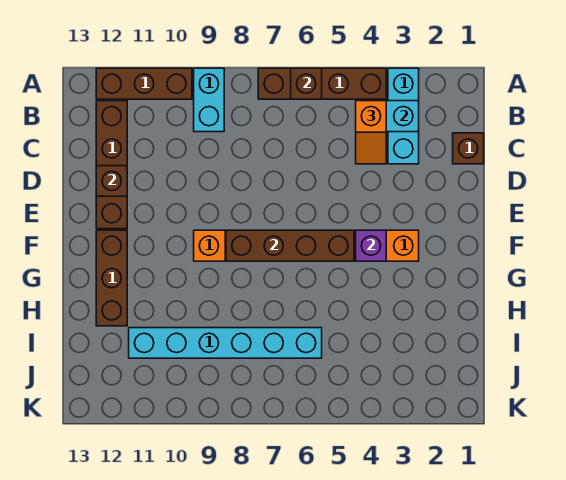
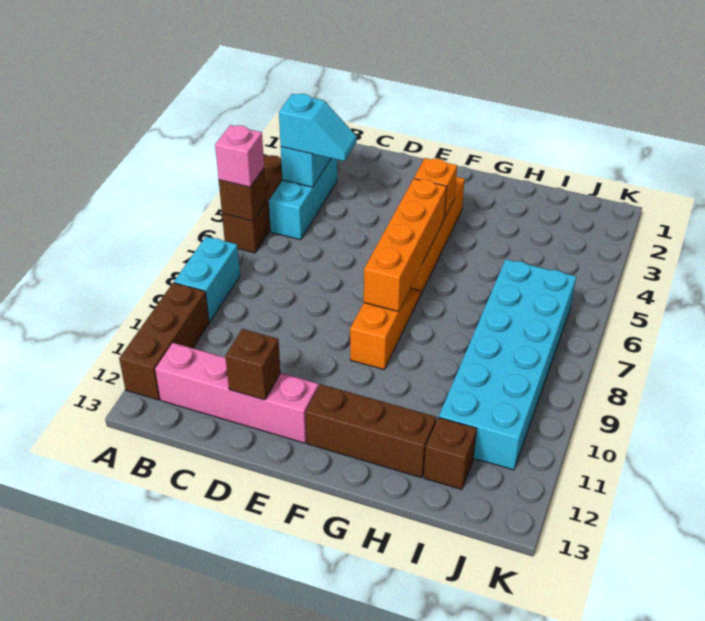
cyan 1x3 brick [388,68,419,164] -> cyan 1x3 brick turned to [269,158,337,240]
brown 1x4 brick [258,68,386,99] -> brown 1x3 brick [222,155,282,253]
none -> pink 1x1 brick [215,125,264,187]
cyan 1x2 brick [194,68,224,132] -> cyan 1x2 brick turned to [174,237,240,322]
orange 1x2 slope [356,101,386,164] -> cyan 1x2 slope [279,94,357,161]
brown 1x4 brick [96,101,127,229] -> pink 1x4 brick [155,343,319,443]
brown 1x1 brick [453,133,484,164] -> brown 1x1 brick moved to [424,417,477,490]
purple 1x1 brick [356,230,386,261] -> orange 1x1 brick [414,158,457,218]
brown 1x4 brick [226,230,354,261] -> orange 1x4 brick [364,179,446,311]
cyan 1x6 brick [129,328,322,358] -> cyan 2x6 brick [439,259,576,470]

